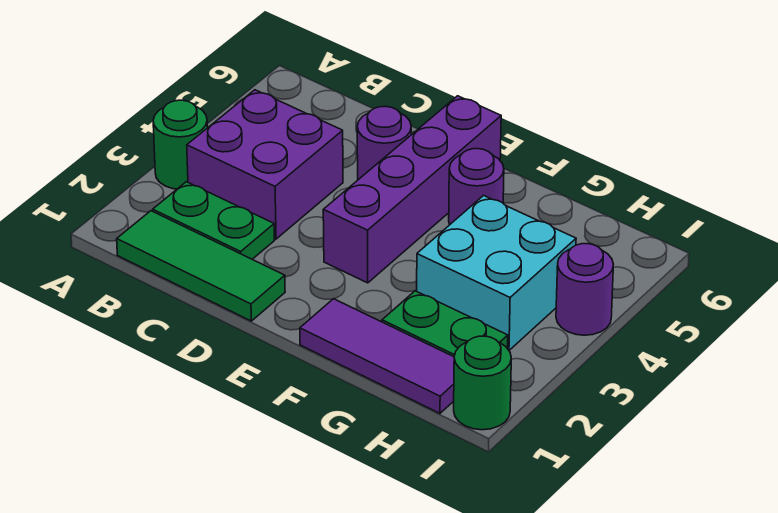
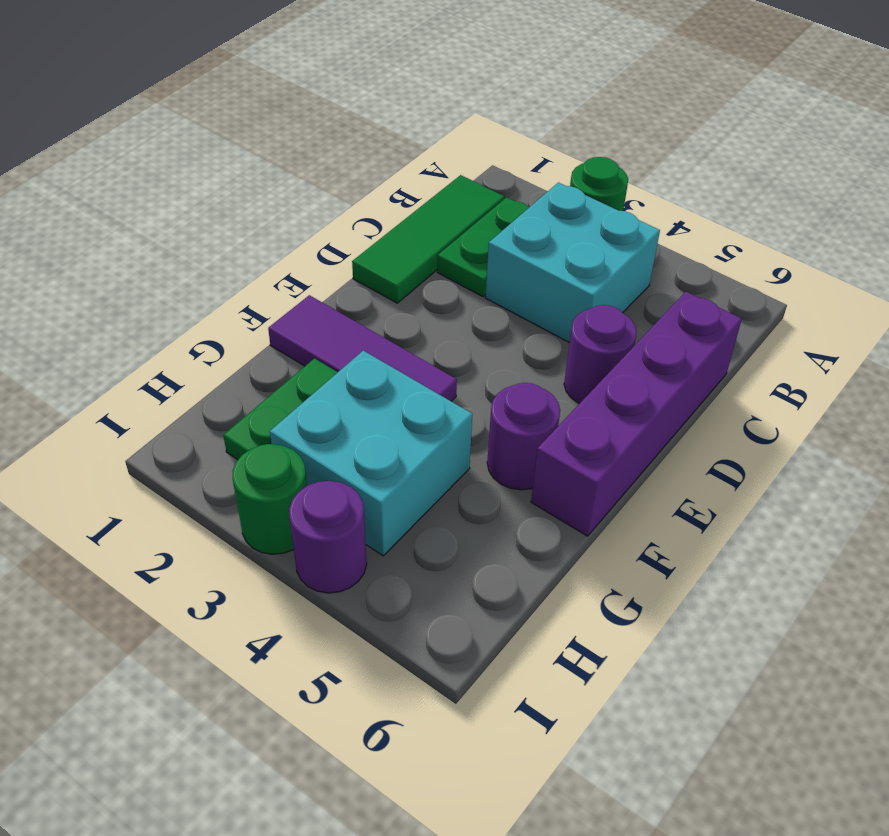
purple 2x2 brick [187,90,343,239] -> cyan 2x2 brick [485,183,660,343]
purple 1x4 brick [323,96,501,283] -> purple 1x4 brick turned to [531,292,742,536]
purple 1x3 tile [300,299,454,413] -> purple 1x3 tile turned to [268,295,457,401]
green 1x1 round brick [454,336,511,430] -> green 1x1 round brick moved to [233,444,307,554]

